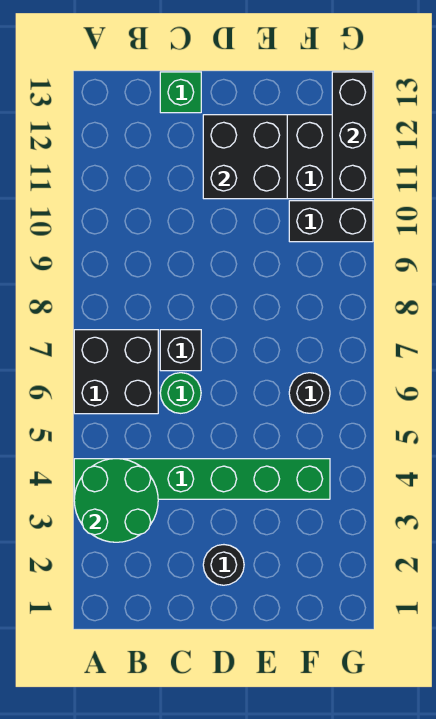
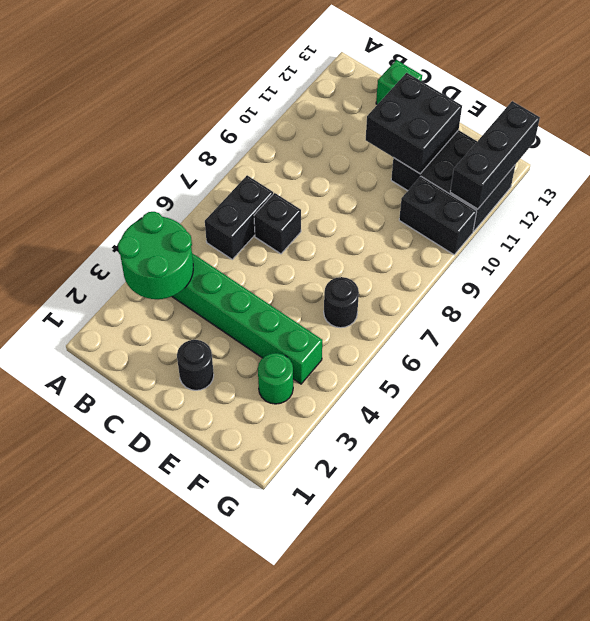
black 2x2 brick [74,330,158,414] -> black 1x2 brick [205,175,273,259]
green 1x1 round brick [160,373,201,413] -> green 1x1 round brick moved to [258,353,293,404]

